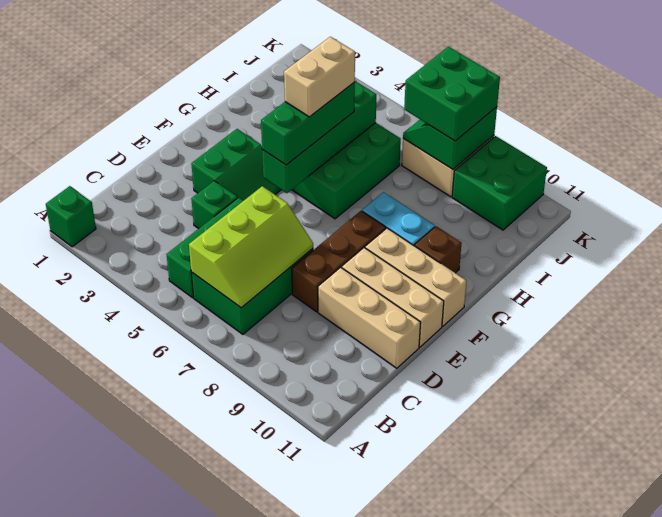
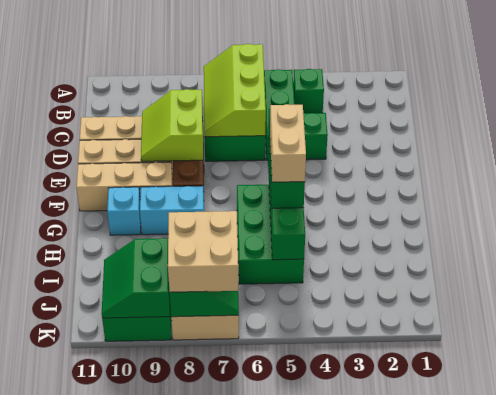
green 1x1 brick [46,186,96,247] -> green 1x1 brick moved to [293,69,324,113]
none -> lime 2x2 slope [141,89,203,161]
green 2x2 slope [191,129,281,201] -> green 2x2 slope moved to [102,238,170,318]
brown 1x1 brick [415,226,462,273] -> cyan 1x1 brick [107,187,141,235]
green 2x2 brick [404,47,500,141] -> tan 2x2 brick [168,211,238,292]

